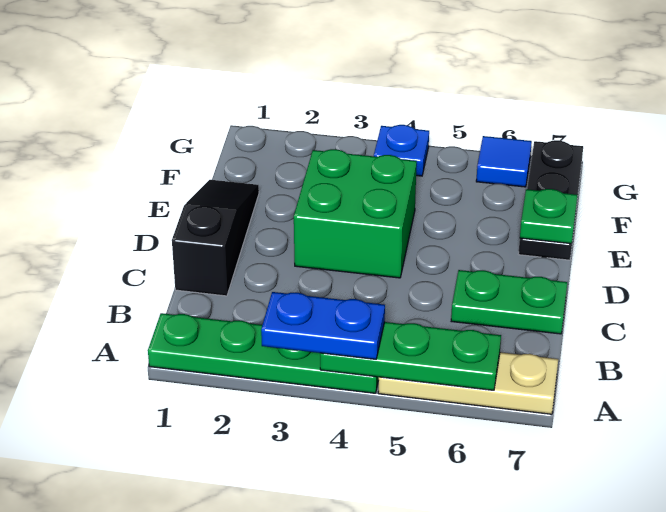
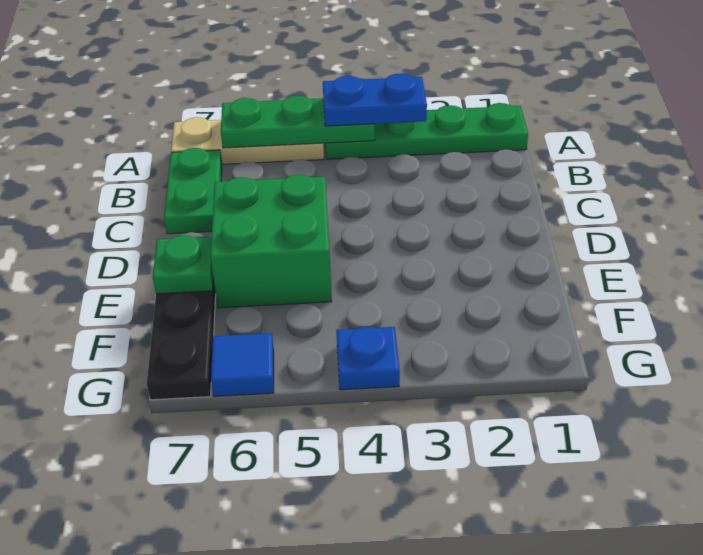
black 1x3 slope [172,180,259,296] -> none
green 1x2 plate [451,270,567,334] -> green 1x2 plate turned to [164,148,222,234]
green 2x2 brick [294,149,417,278] -> green 2x2 brick moved to [210,175,332,308]

